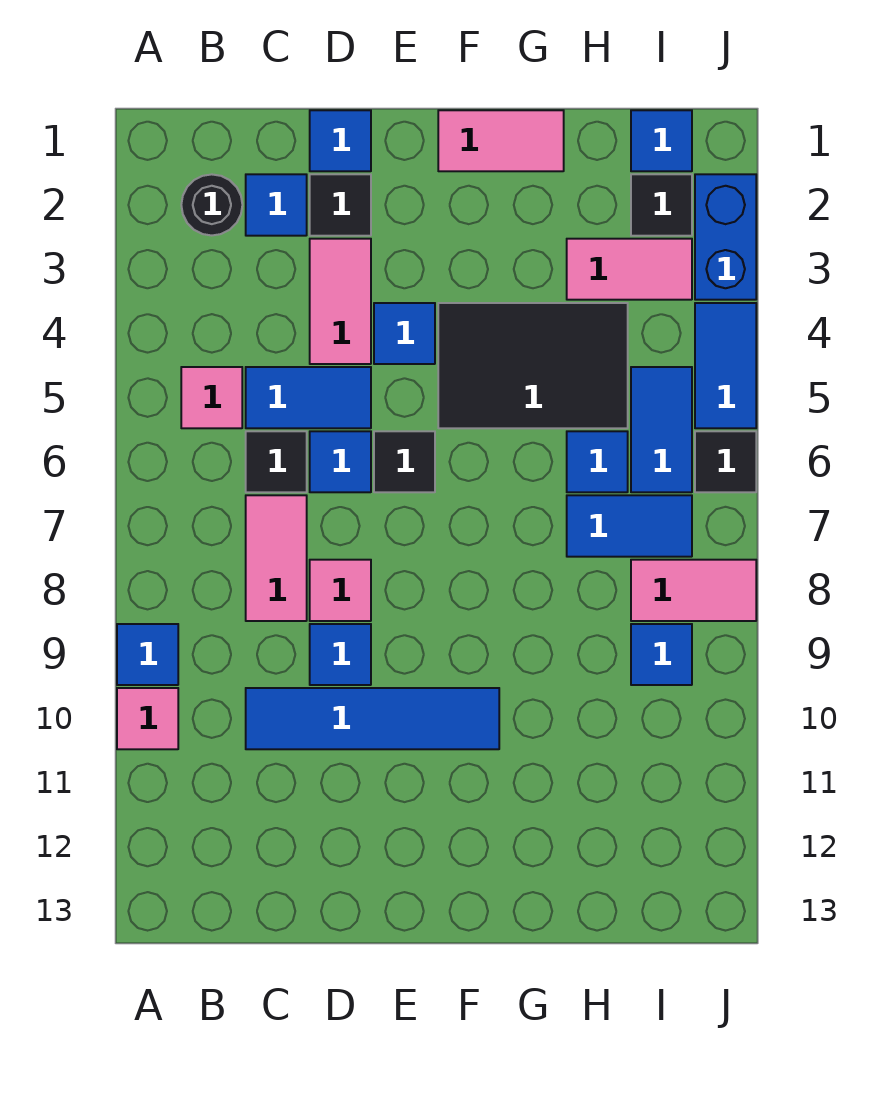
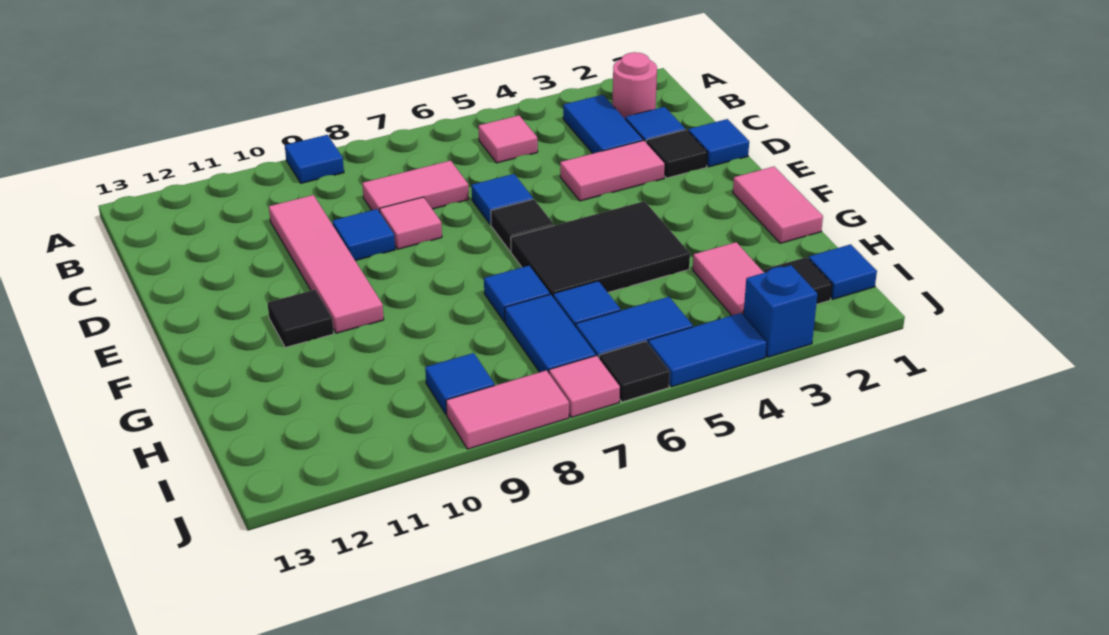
pink 1x1 tile [117,688,178,749] -> pink 1x1 tile moved to [549,356,620,417]
black 1x1 round brick [181,174,242,235] -> pink 1x1 round brick [612,52,657,118]
blue 1x2 tile [246,367,371,428] -> blue 1x2 tile moved to [563,95,643,153]
black 1x1 tile [246,431,307,492] -> black 1x1 tile moved to [267,290,334,347]
blue 1x4 tile [246,688,499,749] -> pink 1x4 tile [269,195,384,333]
blue 1x1 tile [374,303,435,364] -> blue 1x1 tile moved to [484,266,550,322]
black 2x3 tile [438,303,628,428] -> black 2x3 tile turned to [511,201,690,296]
pink 1x2 tile [631,560,756,621] -> pink 1x2 tile turned to [446,370,569,449]
blue 1x2 brick [695,174,756,300] -> blue 1x1 brick [743,265,817,357]

